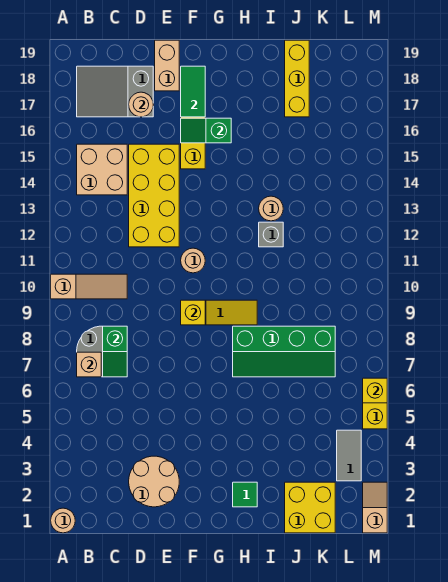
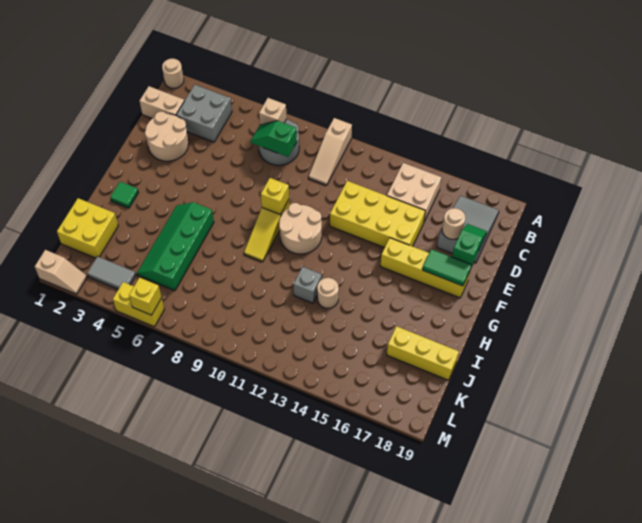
none -> grey 2x2 brick [176,85,232,142]
tan 1x2 brick [155,40,179,91] -> tan 1x2 brick moved to [140,86,185,119]
tan 1x1 round brick [181,248,205,273] -> tan 2x2 round brick [279,203,322,254]
green 1x2 slope [181,118,231,143] -> green 1x2 slope moved to [452,224,487,267]
green 2x4 slope [233,326,335,377] -> green 2x4 slope moved to [137,202,214,291]

